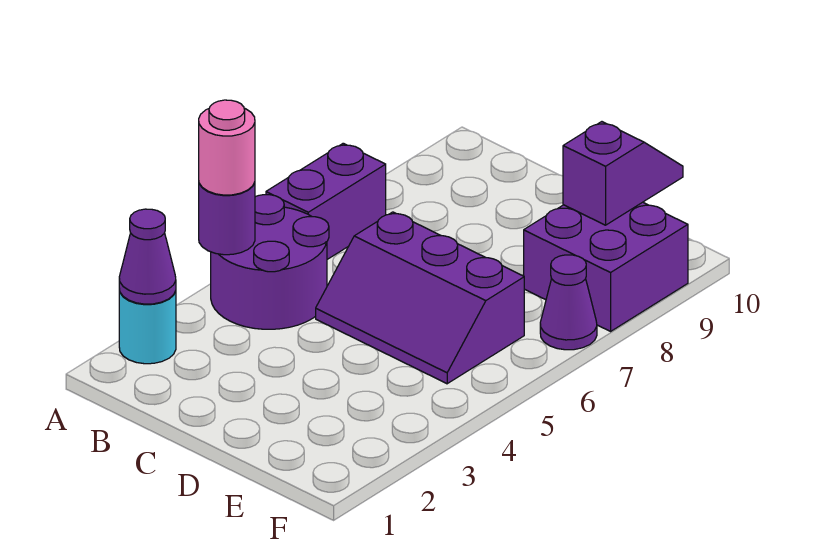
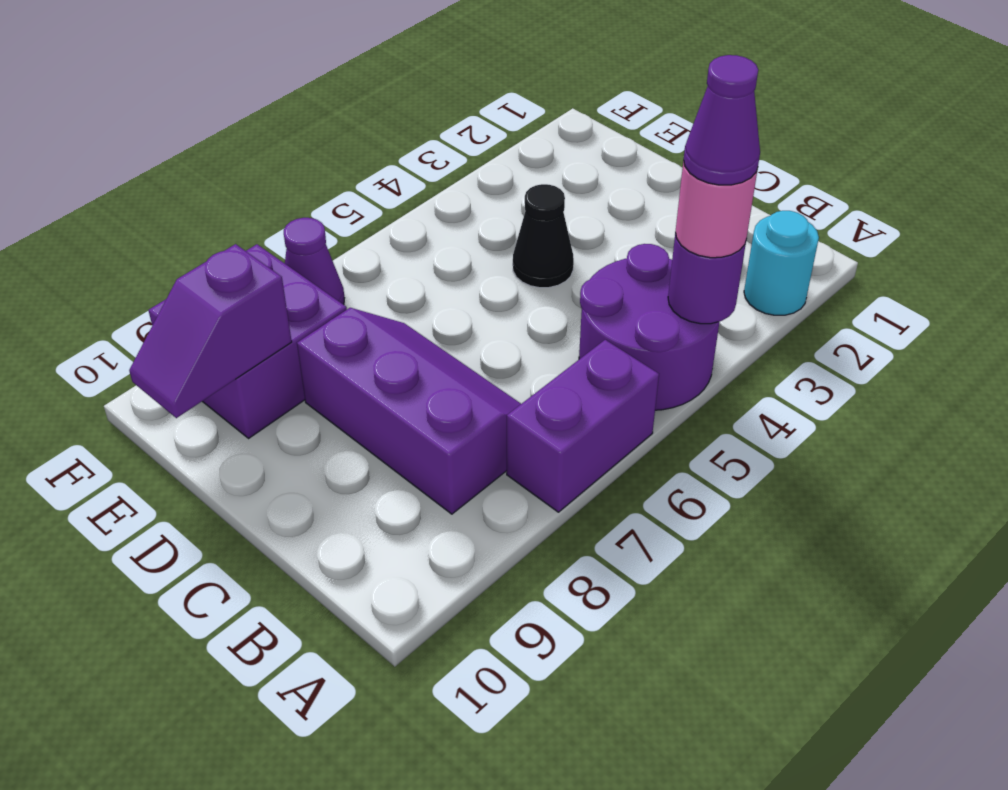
purple 1x1 cone [119,209,176,304] -> purple 1x1 cone moved to [684,55,760,185]
purple 2x3 slope [316,212,524,384] -> purple 2x3 slope moved to [297,308,521,514]
none -> black 1x1 cone [513,184,574,288]

